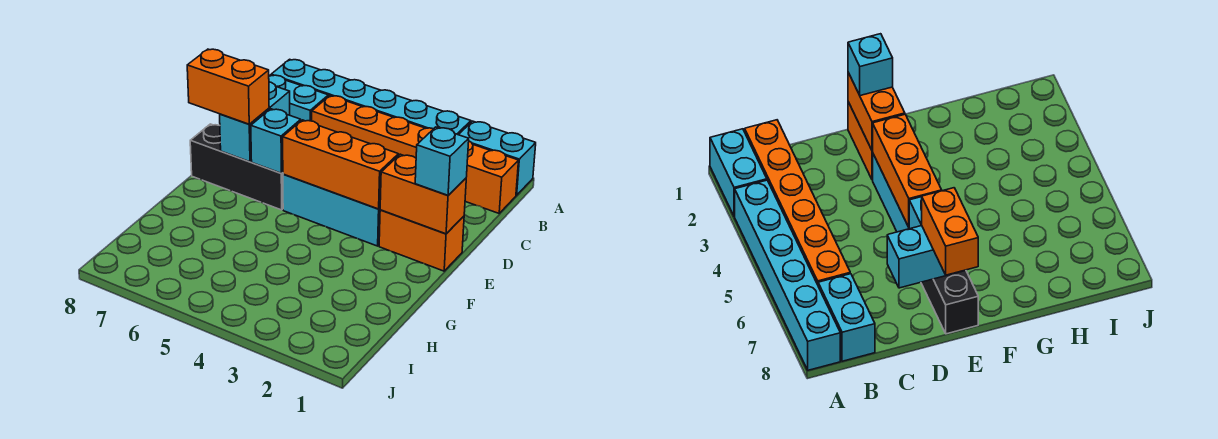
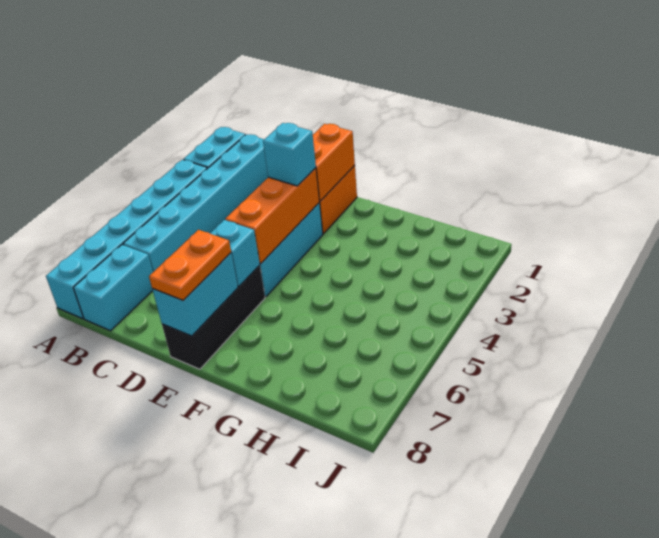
orange 1x6 brick [312,96,519,213] -> cyan 1x6 brick [123,134,268,272]
cyan 1x2 brick [220,82,290,162] -> cyan 1x2 brick turned to [152,253,238,336]
cyan 1x1 brick [415,127,469,195] -> cyan 1x1 brick moved to [263,123,316,186]
orange 1x2 brick [187,49,269,124] -> orange 1x2 plate [149,230,231,300]

